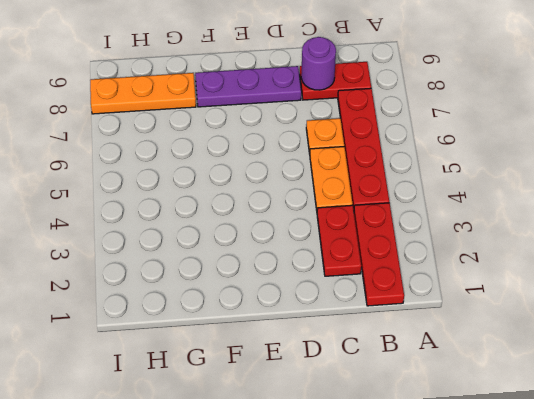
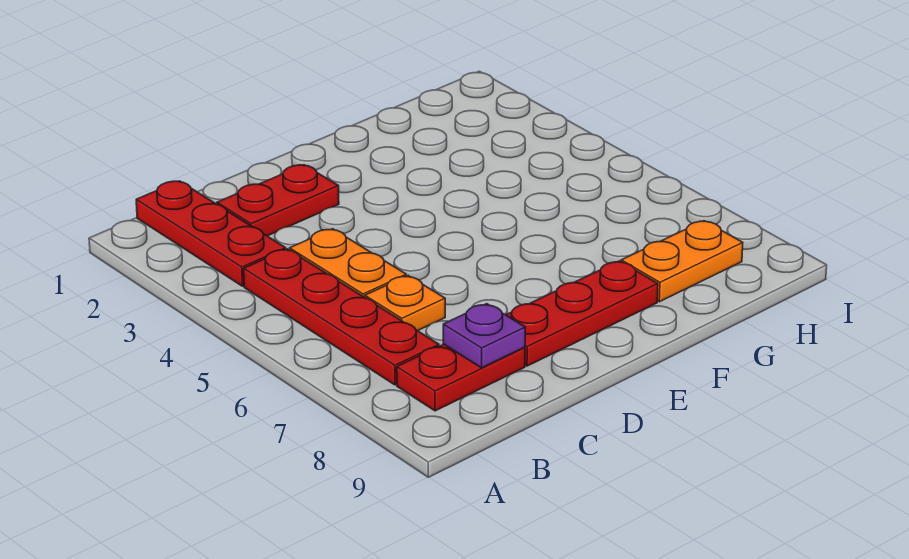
red 1x2 plate [317,205,361,276] -> red 1x2 plate turned to [217,165,339,236]
purple 1x1 round brick [301,37,336,90] -> purple 1x1 plate [443,304,525,368]
purple 1x3 plate [195,66,301,107] -> red 1x3 plate [506,261,658,366]
orange 1x3 plate [90,73,196,114] -> orange 1x2 plate [621,221,743,302]

